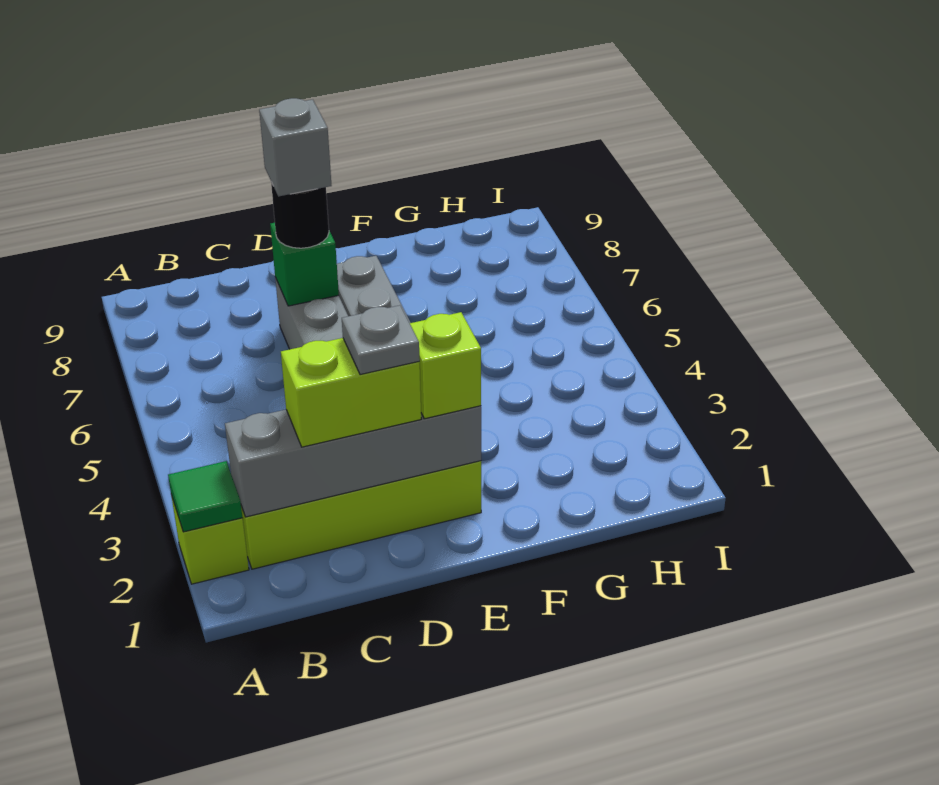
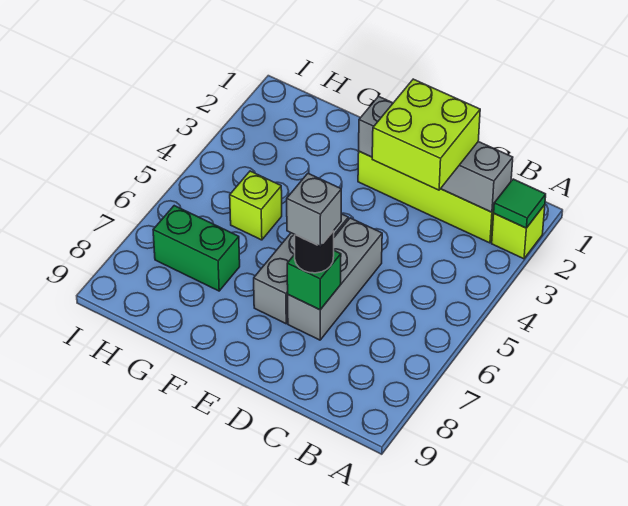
lime 1x2 brick [281,338,421,447] -> lime 2x2 brick [372,79,480,190]
grey 1x1 plate [342,305,420,375] -> none
lime 1x1 brick [410,312,481,419] -> lime 1x1 brick moved to [230,171,282,240]
none -> green 1x2 brick [153,206,240,291]

